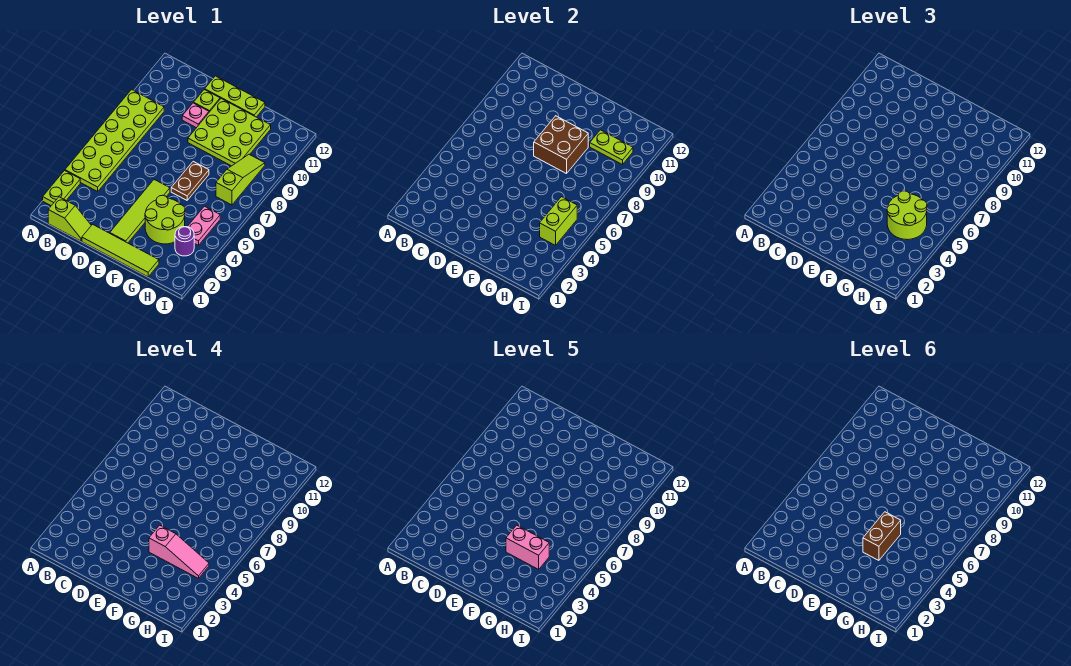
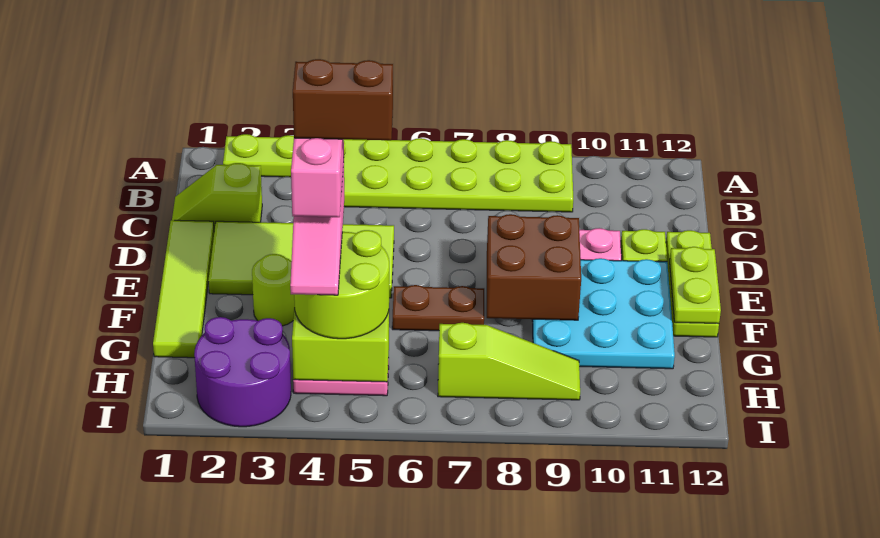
lime 1x2 slope [48,197,91,241] -> lime 1x2 slope turned to [172,163,262,231]
lime 1x4 tile [110,180,170,243] -> lime 2x4 tile [208,221,394,298]
lime 3x3 plate [188,99,271,166] -> cyan 3x3 plate [532,258,675,369]
lime 2x2 round brick [145,195,185,244] -> lime 1x1 round brick [252,254,295,326]
lime 1x2 plate [590,130,633,165] -> lime 1x2 plate moved to [670,247,721,323]
purple 1x1 round brick [175,227,194,256] -> purple 2x2 round brick [194,317,291,427]

